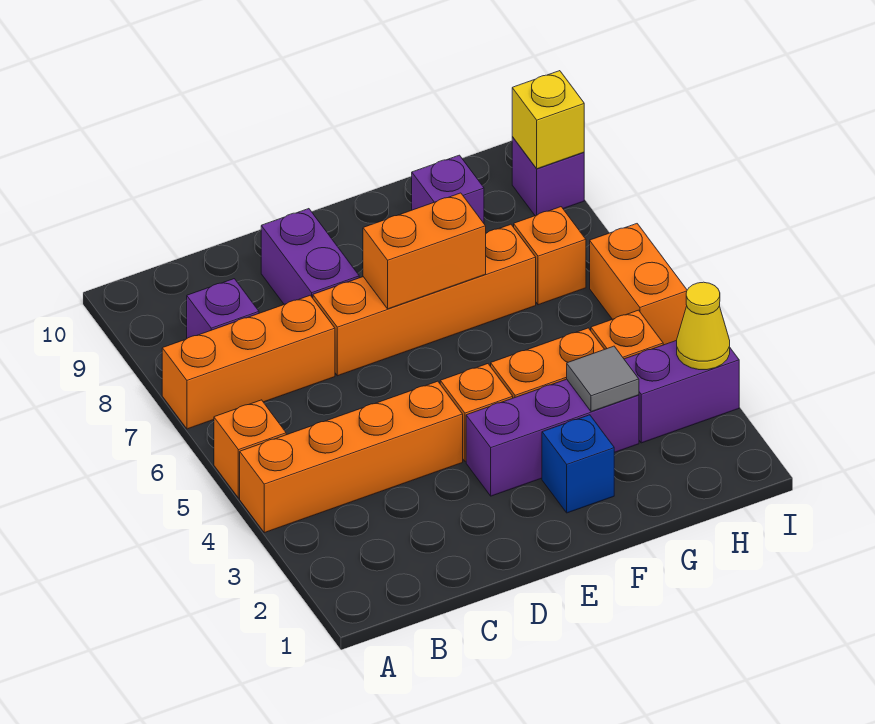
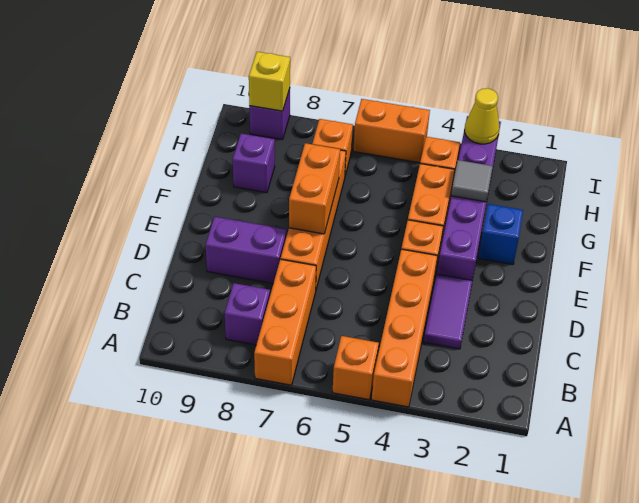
none -> purple 1x2 tile [424,274,472,349]

